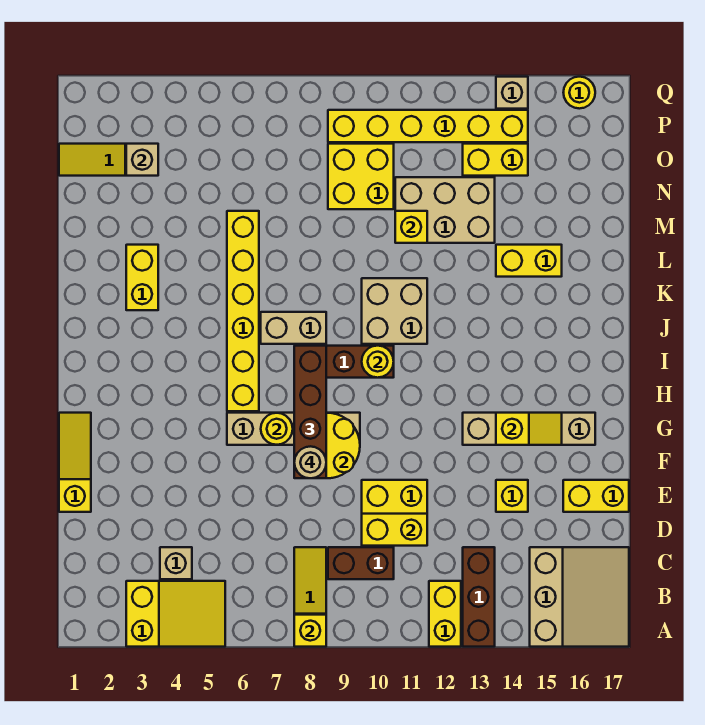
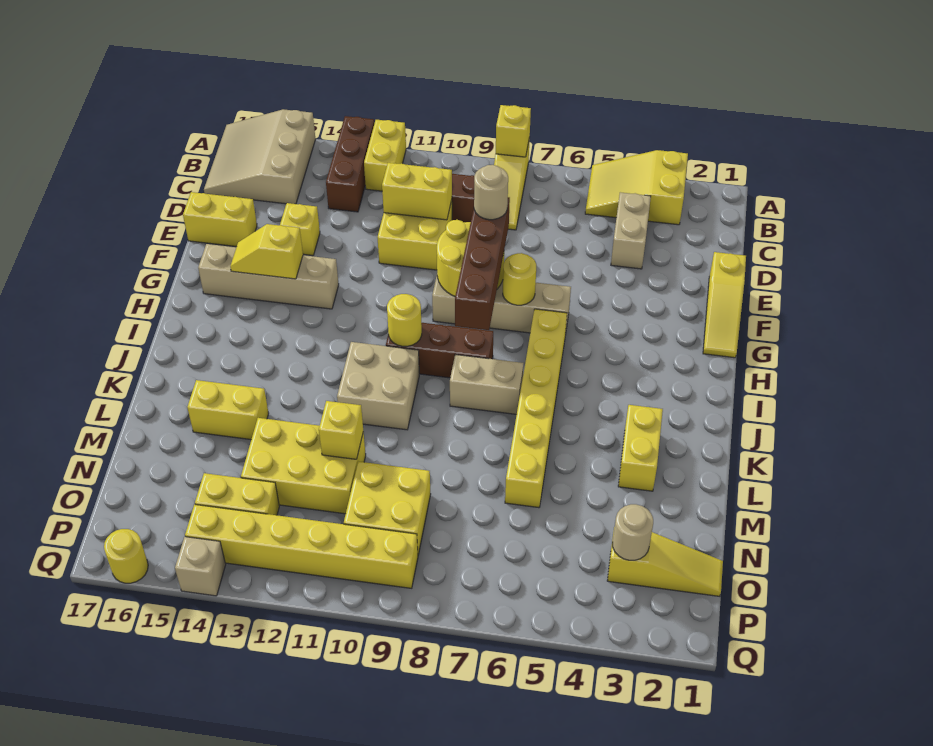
tan 1x1 brick [160,547,192,579] -> tan 1x2 brick [611,192,651,269]
tan 2x3 brick [395,177,495,243] -> yellow 2x3 brick [241,418,366,514]
tan 1x1 brick [126,144,158,176] -> tan 1x1 round brick [612,504,653,560]

